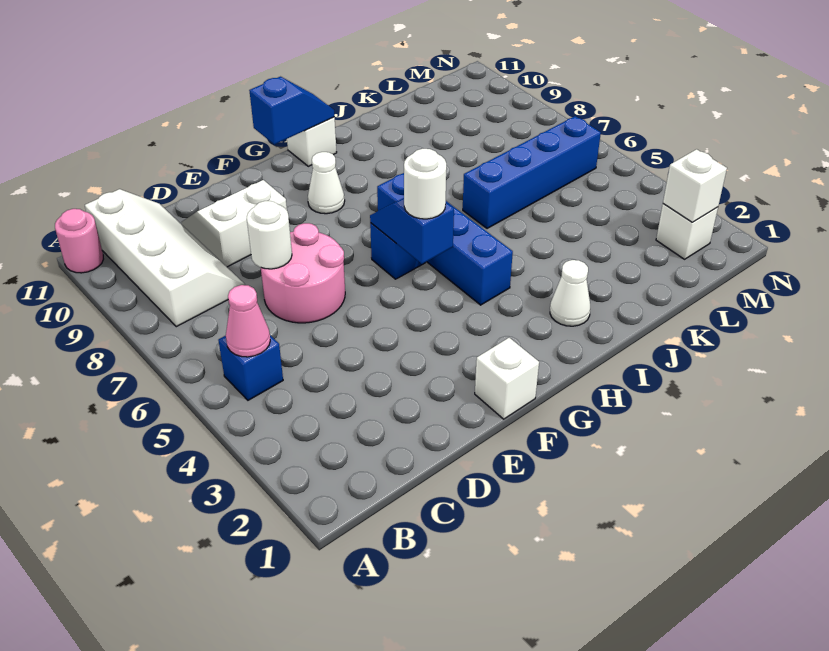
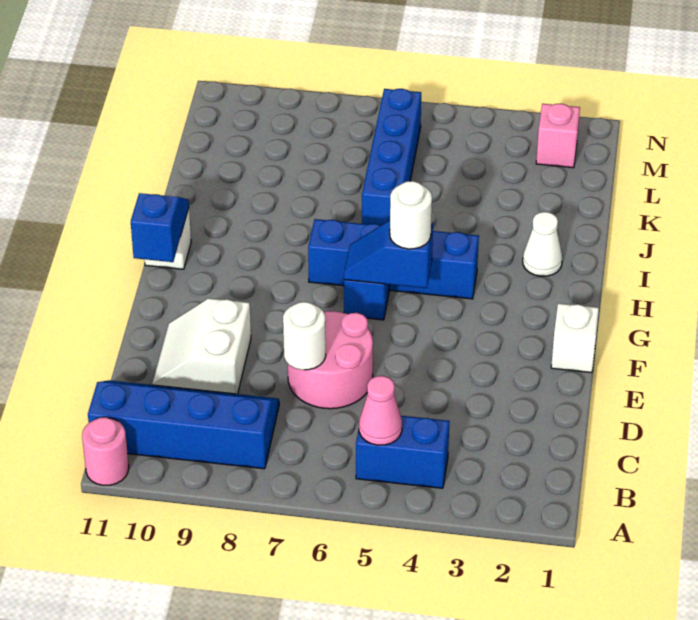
blue 1x1 brick [218,335,283,400] -> blue 1x2 brick [356,416,450,488]
white 2x4 slope [85,189,245,327] -> blue 2x4 slope [88,380,279,469]
white 1x1 cone [308,152,345,214] -> none
white 1x1 brick [656,204,718,259] -> pink 1x1 brick [536,104,580,168]
white 1x1 brick [663,149,727,222] -> none

